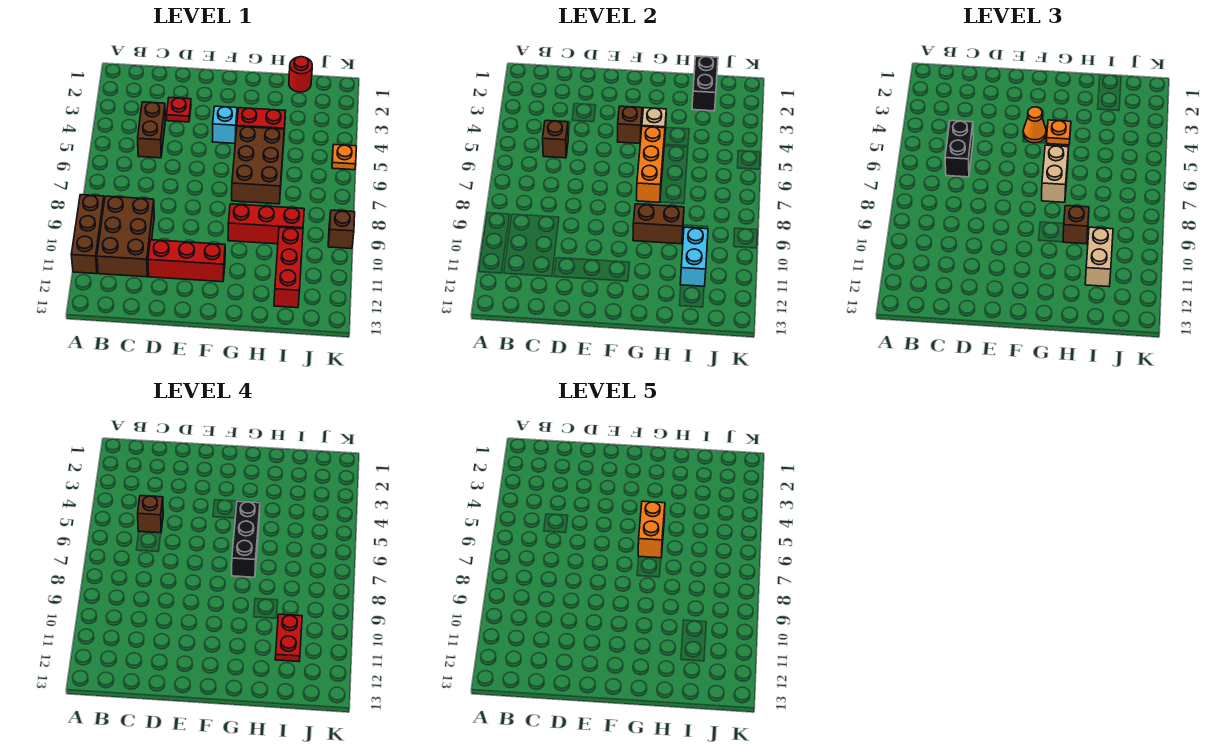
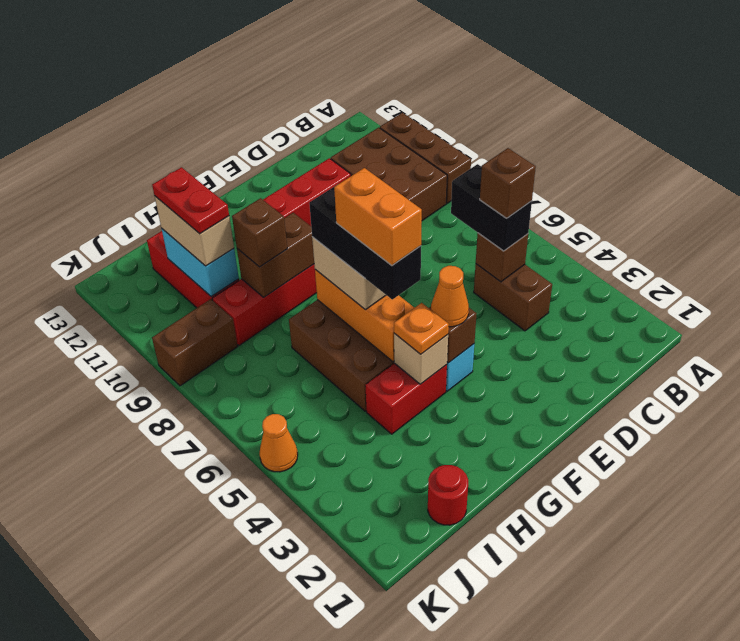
red 1x1 plate [167,98,191,122] -> none
black 1x2 brick [692,56,718,111] -> none
orange 1x1 plate [332,145,356,170] -> orange 1x1 cone [259,414,298,472]
brown 1x1 brick [328,210,355,249] -> brown 1x2 brick [152,299,238,386]

